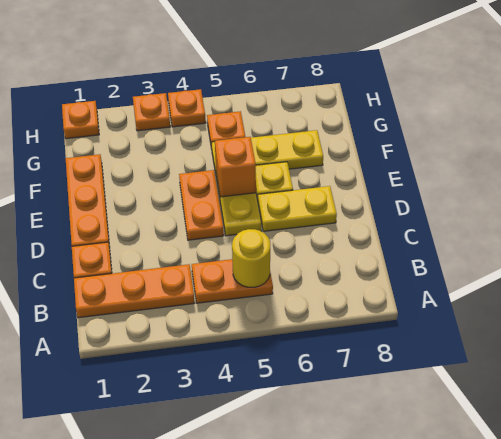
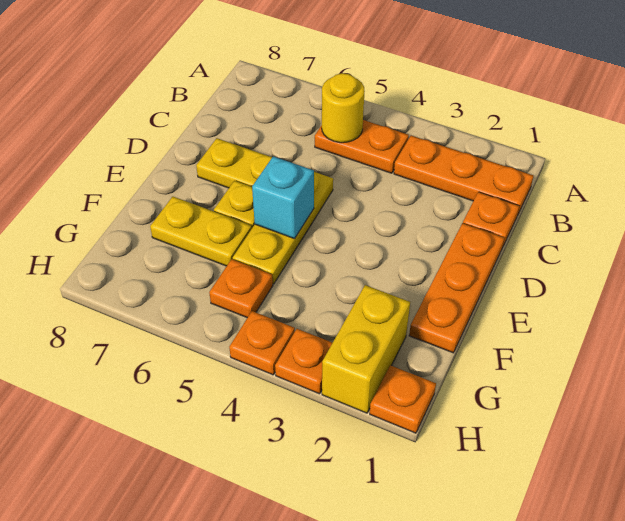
orange 1x2 plate [179,170,224,240] -> none
orange 1x1 brick [215,137,256,197] -> cyan 1x1 brick [252,156,314,239]
none -> yellow 1x2 brick [322,285,410,413]

